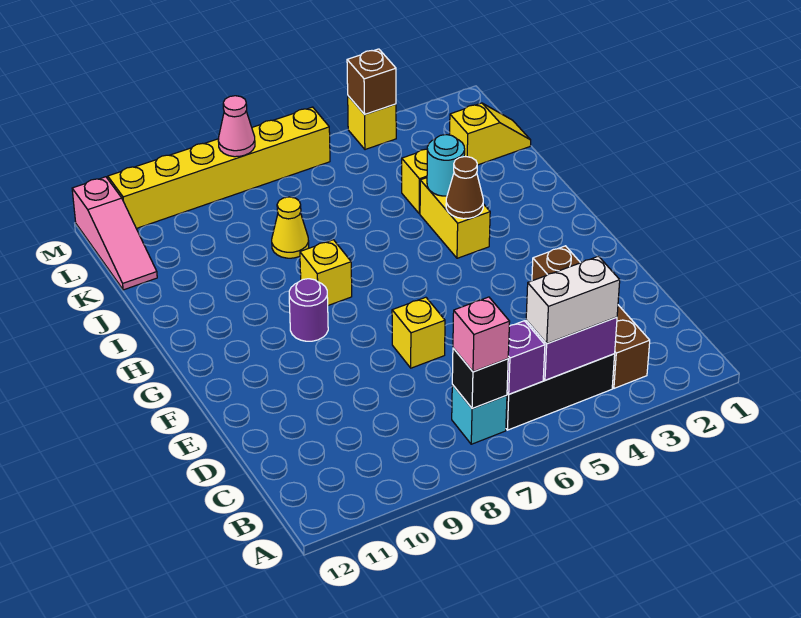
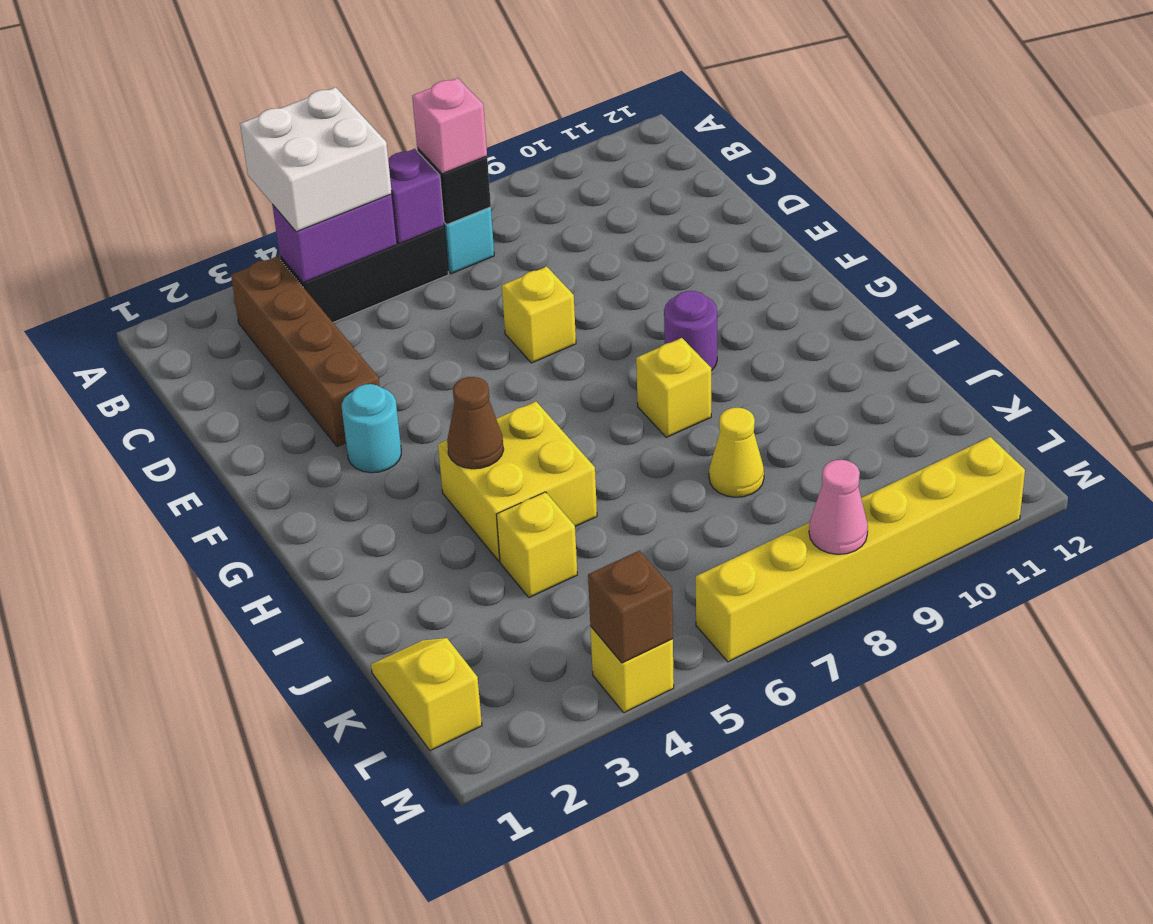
white 1x2 brick [526,256,620,344] -> white 2x2 brick [240,87,392,232]
yellow 1x2 brick [420,178,490,258] -> yellow 2x2 brick [438,402,597,561]
cyan 1x1 round brick [427,135,465,196] -> cyan 1x1 round brick moved to [342,384,401,473]
yellow 1x2 slope [450,103,531,165] -> yellow 1x2 slope turned to [371,638,482,751]
pink 1x3 slope [72,177,157,290] -> none

